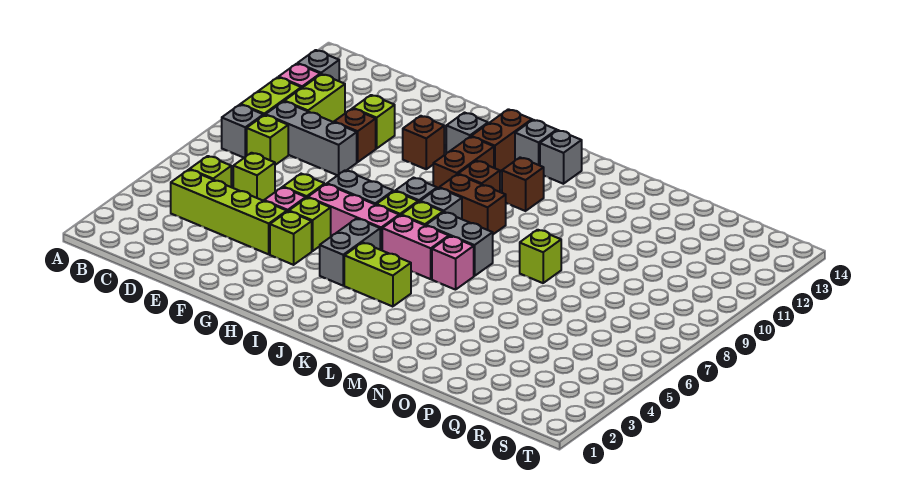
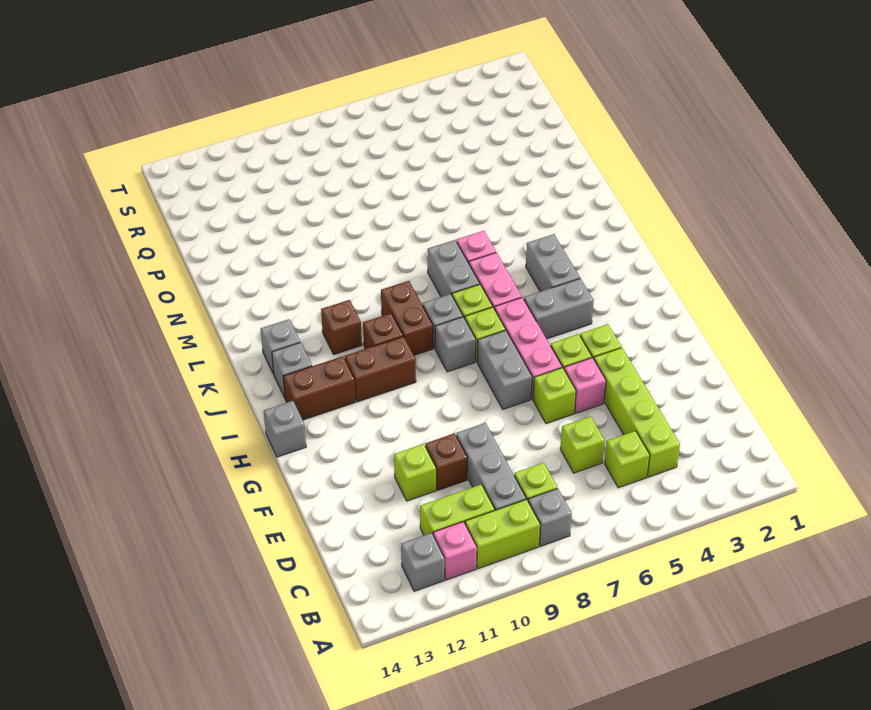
brown 1x1 brick [403,116,444,169] -> none
grey 1x1 brick [446,113,488,153] -> grey 1x1 brick moved to [264,401,306,457]
lime 1x2 brick [344,243,411,307] -> grey 1x2 brick [526,234,580,292]
lime 1x1 brick [520,230,561,283] -> none

